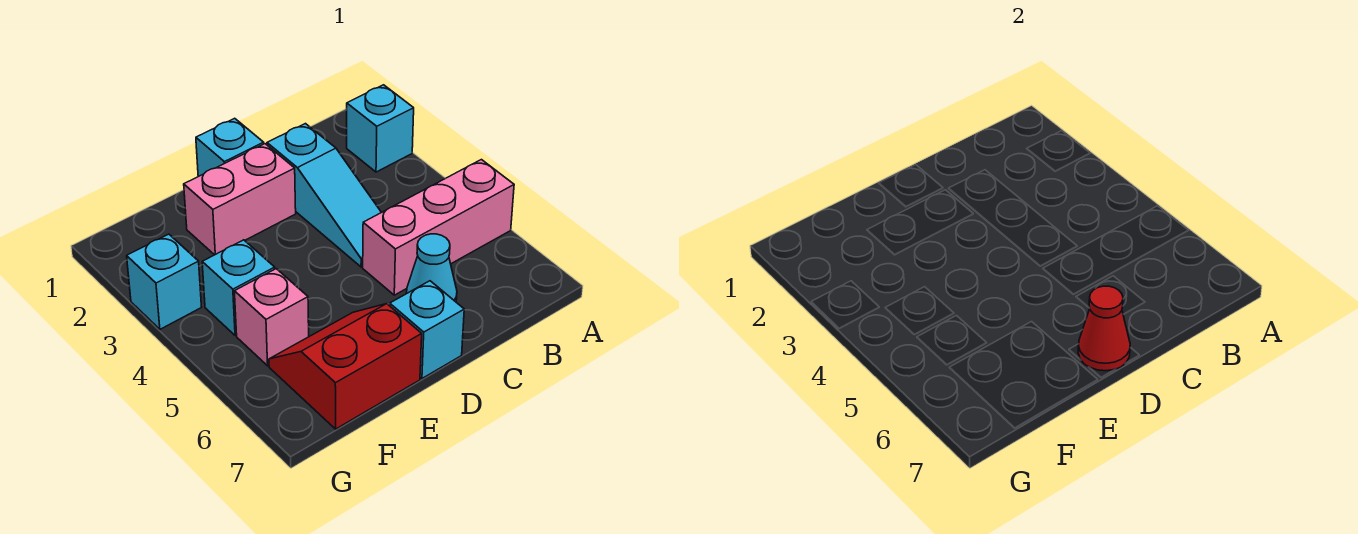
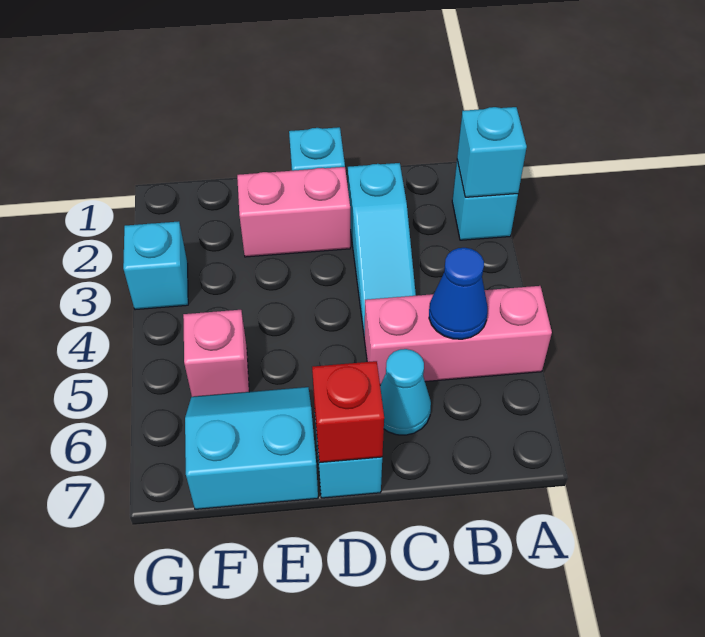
none -> blue 1x1 cone [429,248,488,339]
red 1x1 cone [1078,286,1130,371] -> red 1x1 brick [312,361,384,463]
red 2x2 slope [269,304,422,429] -> cyan 2x2 slope [185,387,318,509]
cyan 1x1 brick [202,240,275,336] -> cyan 1x1 brick moved to [457,107,527,197]

